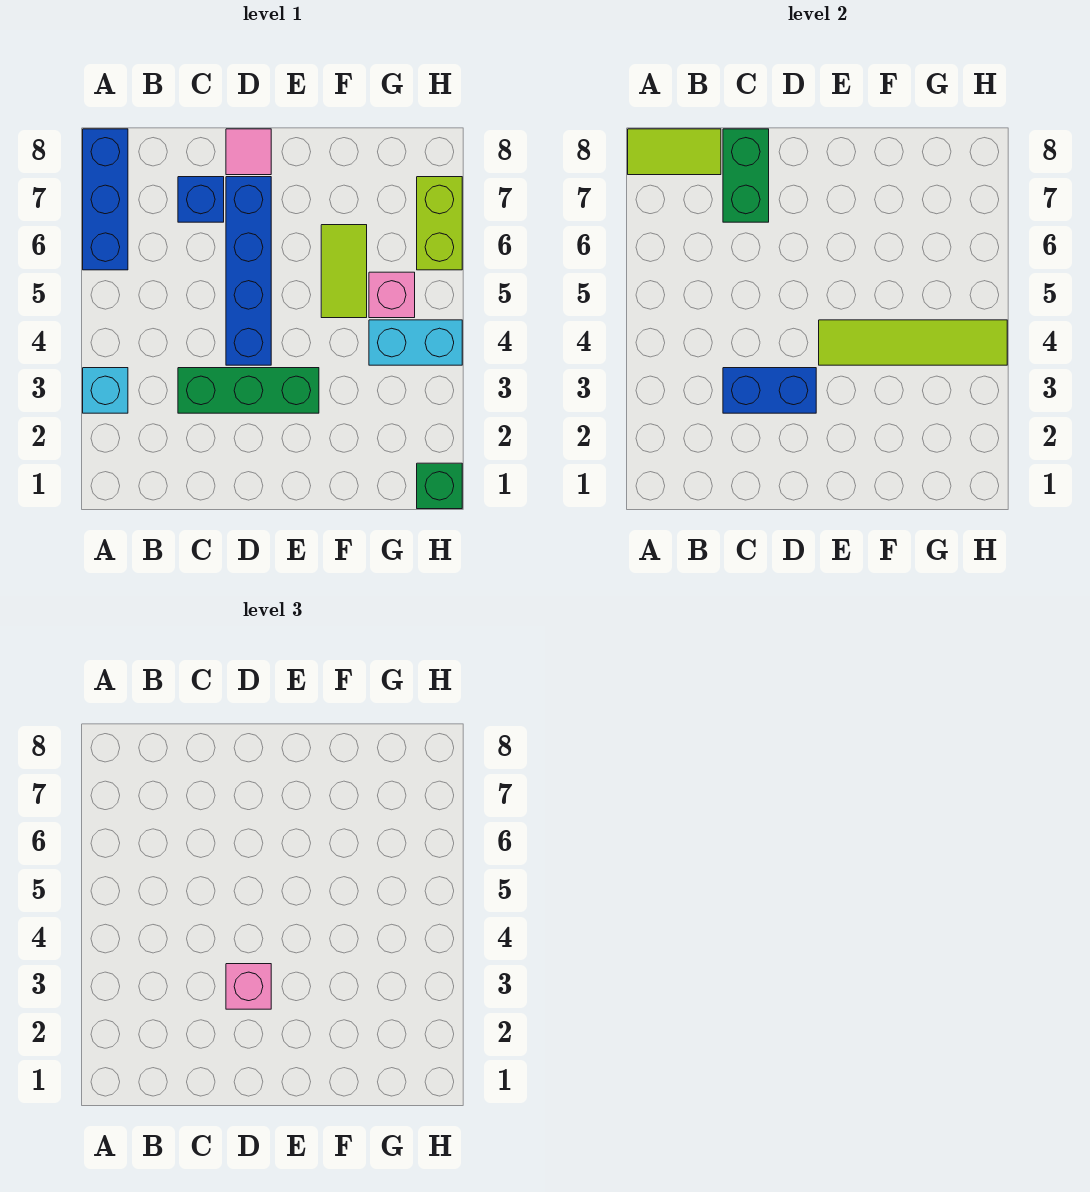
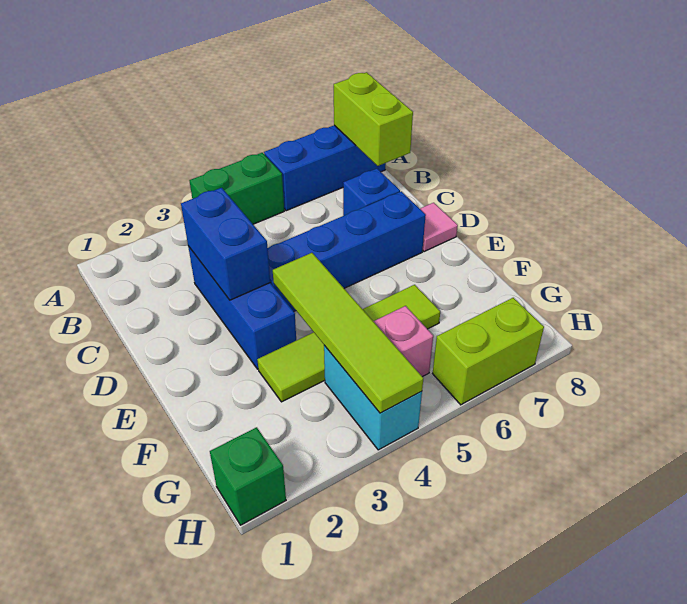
cyan 1x1 brick [83,368,128,413] -> none
lime 1x2 tile [628,129,721,175] -> lime 1x2 brick [334,72,413,166]
green 1x3 brick [178,368,319,413] -> blue 1x3 brick [188,246,296,369]
green 1x2 brick [723,129,769,222] -> green 1x2 brick moved to [189,153,284,224]
pink 1x1 brick [226,964,271,1009] -> none
lime 1x2 tile [321,225,367,318] -> lime 1x4 tile [257,285,440,402]

